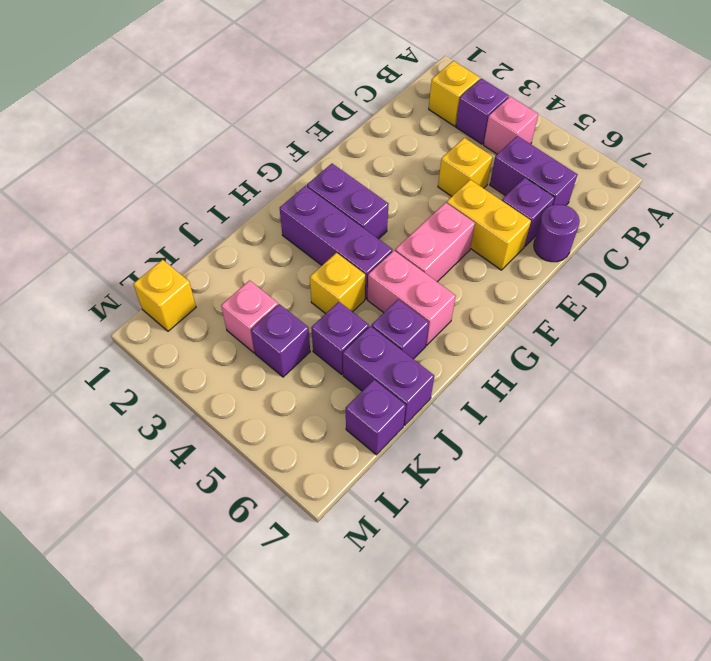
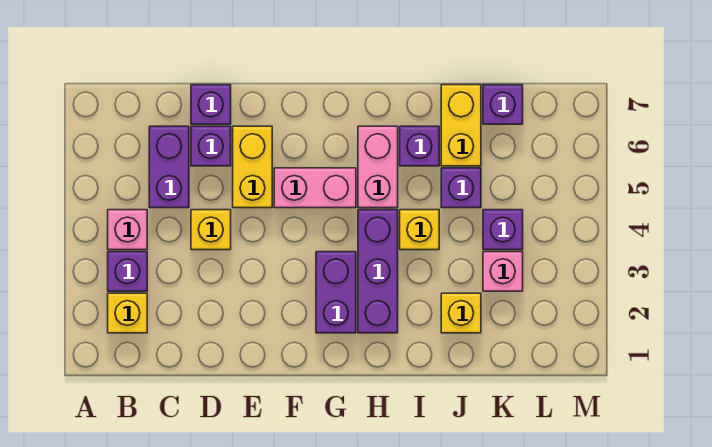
purple 1x1 round brick [534,204,580,262] -> purple 1x1 brick [191,85,231,124]
purple 1x2 brick [343,326,434,425] -> yellow 1x2 brick [441,85,481,166]
yellow 1x1 brick [133,260,196,331] -> yellow 1x1 brick moved to [441,293,481,333]

